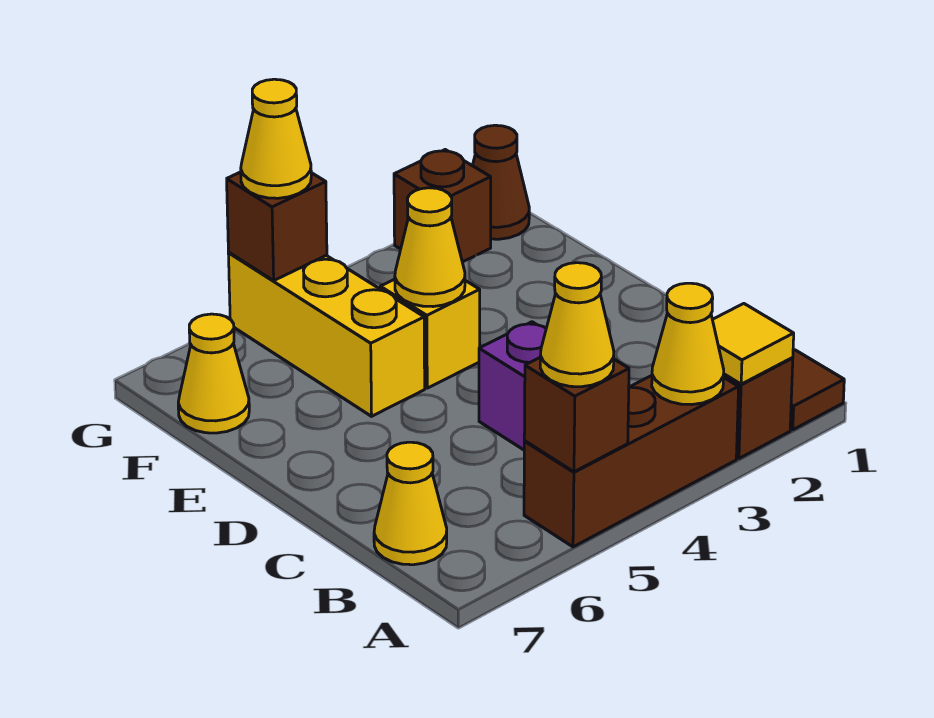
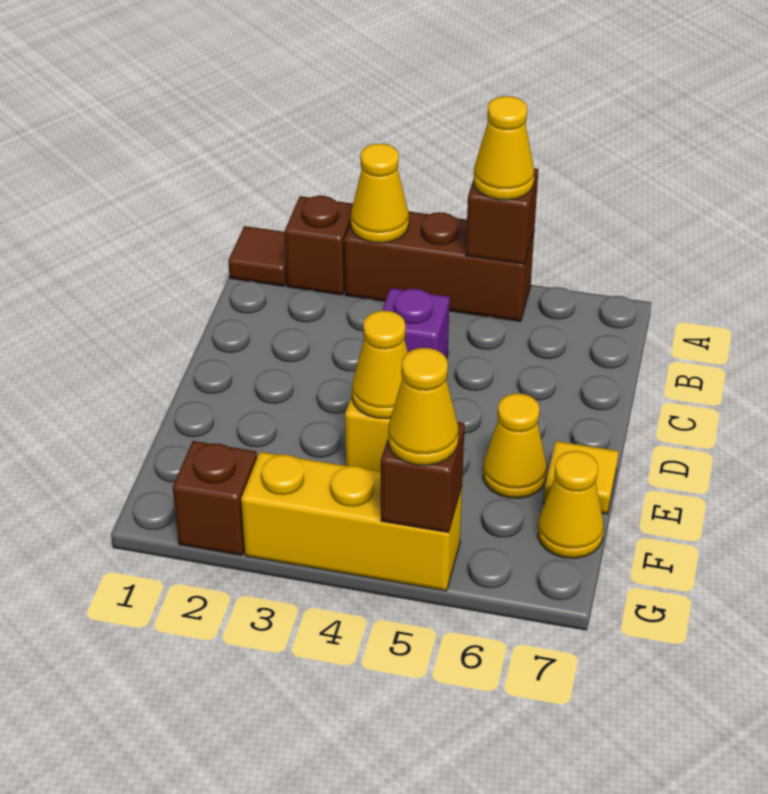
yellow 1x1 tile [712,304,794,384] -> yellow 1x1 tile moved to [544,441,619,514]
yellow 1x1 cone [374,442,447,565] -> yellow 1x1 cone moved to [483,393,547,498]
yellow 1x3 brick [228,253,425,416] -> yellow 1x3 brick turned to [241,452,462,591]
brown 1x1 cone [472,125,529,239] -> none

